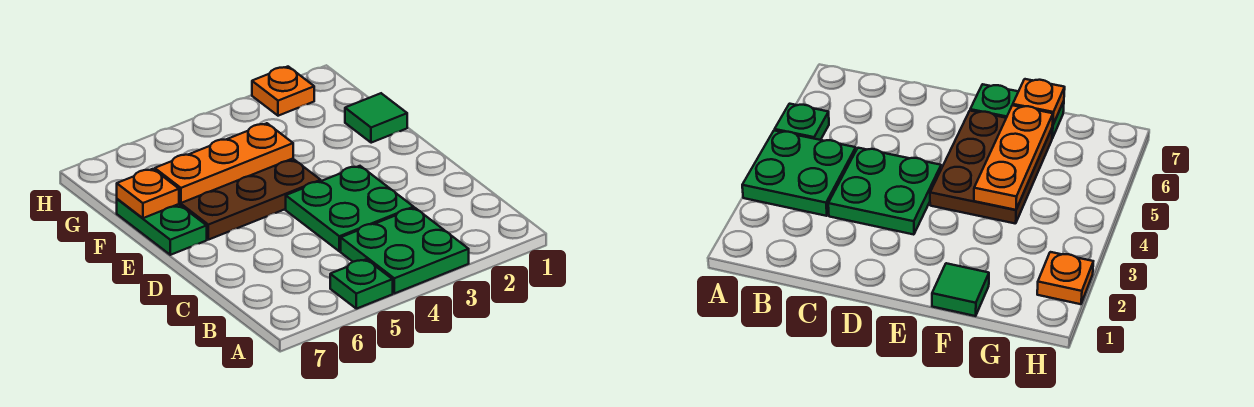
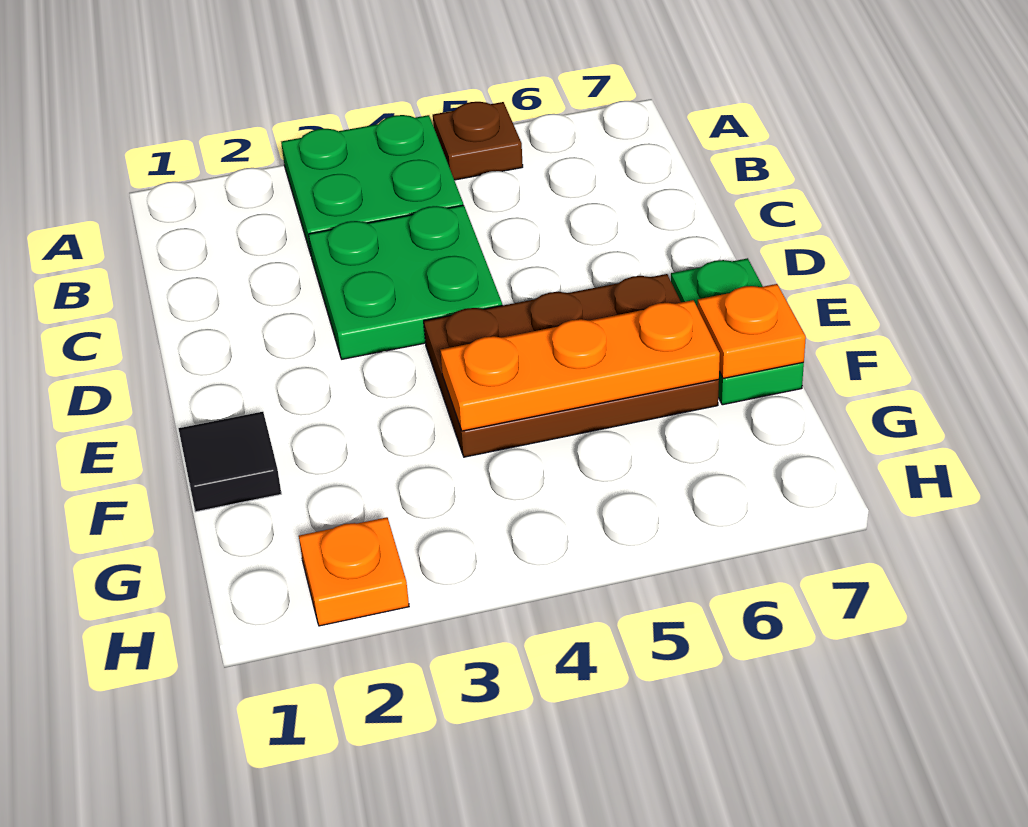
green 1x1 plate [330,259,393,309] -> brown 1x1 plate [433,102,523,180]
green 1x1 tile [345,93,407,143] -> black 1x1 tile [178,412,281,512]

